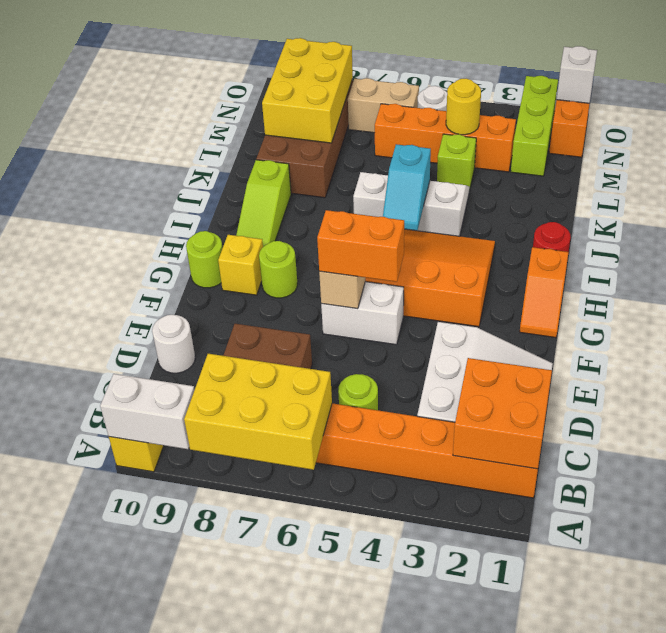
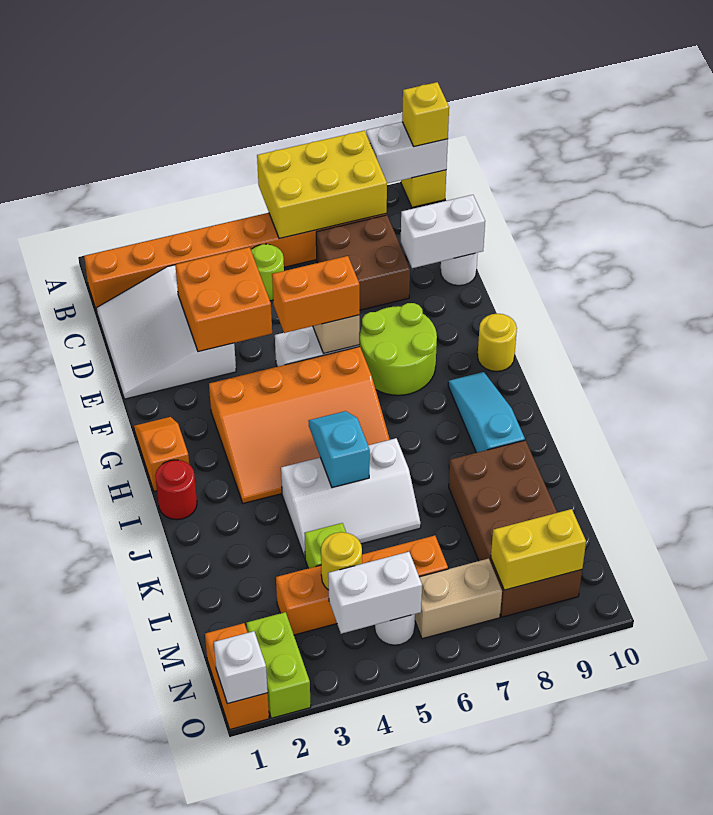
orange 2x2 brick [453,358,552,469] -> orange 2x2 brick moved to [175,247,272,352]
none -> white 1x2 brick [401,195,485,268]
lime 1x1 round brick [259,241,297,298] -> lime 2x2 round brick [360,303,437,395]
yellow 1x1 brick [218,235,263,295] -> yellow 1x1 brick moved to [402,82,449,147]
lime 1x1 round brick [186,231,223,288] -> yellow 1x1 round brick [478,314,517,371]
lime 1x3 slope [236,160,291,247] -> cyan 1x3 slope [448,372,525,453]
yellow 2x3 brick [262,38,353,143] -> yellow 1x2 brick [491,509,586,590]
lime 1x3 brick [511,76,558,176] -> lime 1x2 brick [246,612,311,718]
none -> white 1x2 brick [328,552,422,634]

